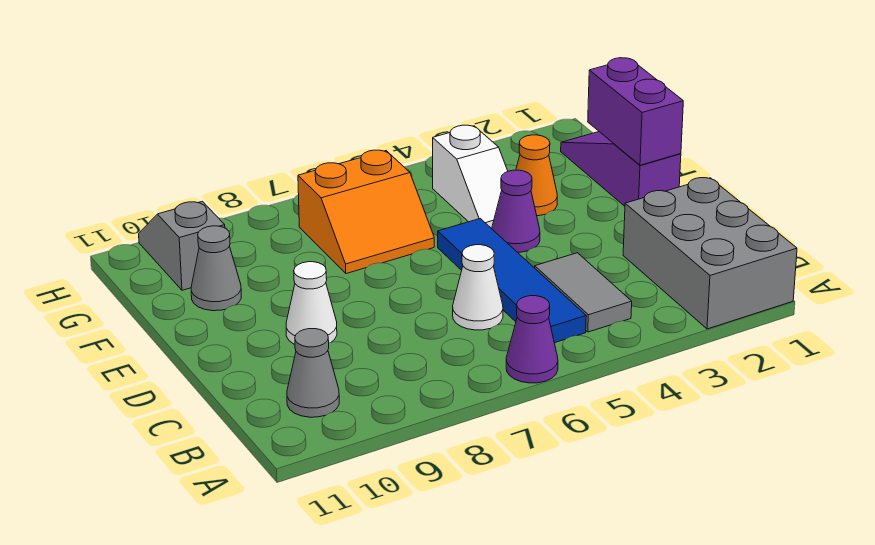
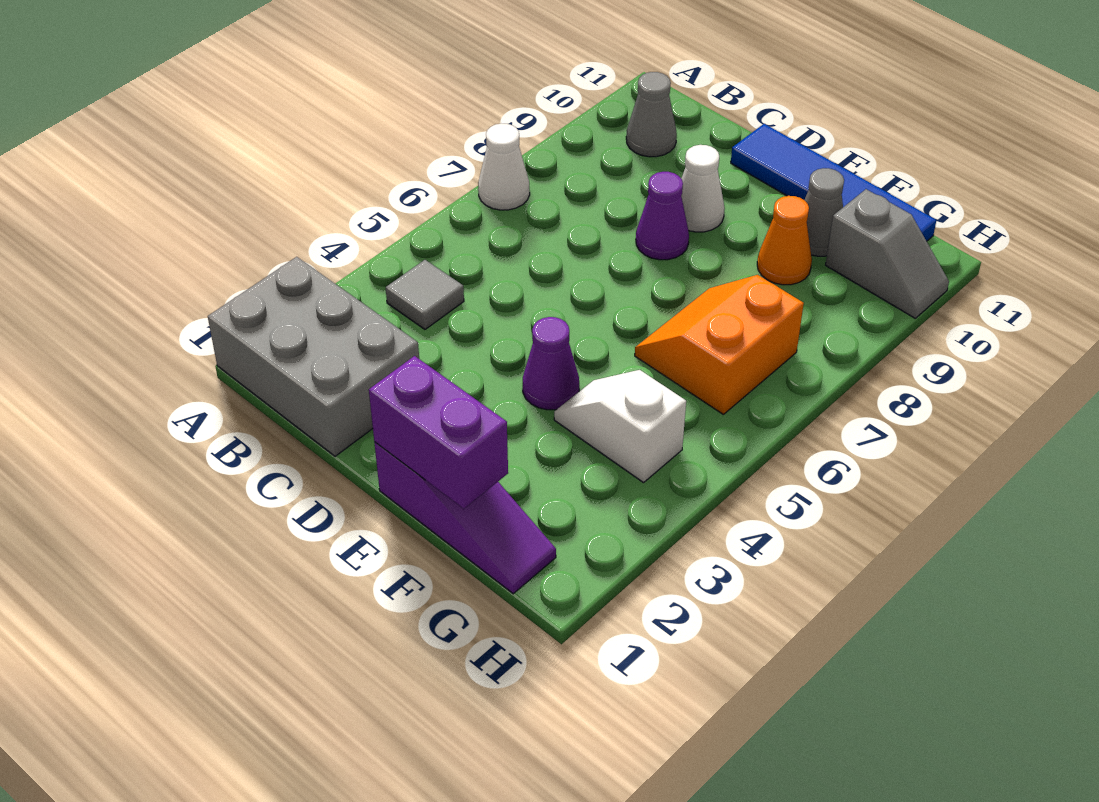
purple 1x1 cone [506,296,558,383] -> purple 1x1 cone moved to [636,172,689,260]
grey 1x2 tile [535,253,632,332] -> grey 1x1 tile [386,260,464,329]
blue 1x4 tile [438,219,586,343] -> blue 1x4 tile moved to [731,124,937,241]
white 1x1 cone [453,245,503,330] -> white 1x1 cone moved to [478,124,530,210]
orange 1x1 cone [516,135,557,216] -> orange 1x1 cone moved to [757,196,812,285]

